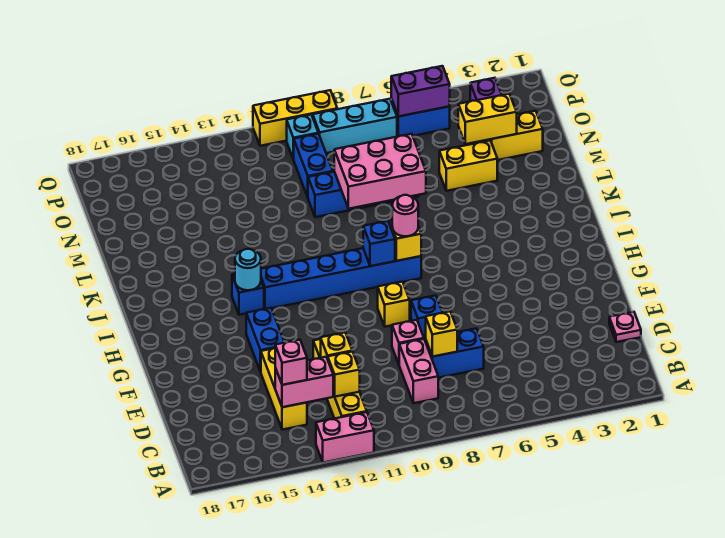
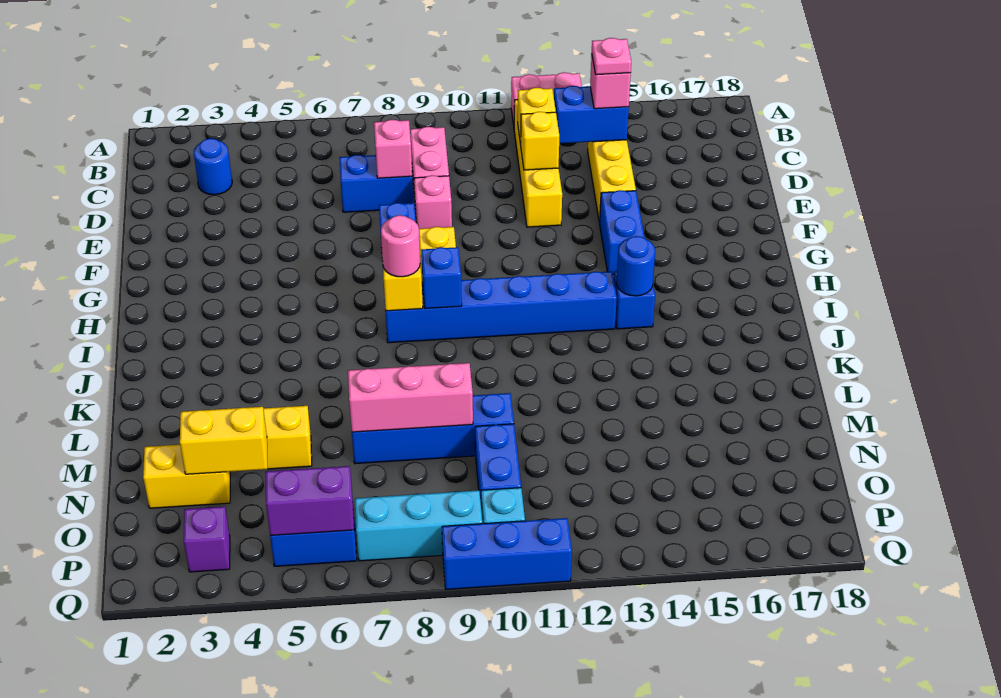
none -> blue 1x1 round brick [194,138,232,195]
pink 1x2 brick [275,357,333,407] -> blue 1x2 brick [554,86,629,144]
pink 1x1 plate [609,312,641,342] -> pink 1x1 plate moved to [592,38,631,75]
yellow 1x1 brick [426,311,457,357] -> pink 1x1 brick [374,120,412,178]
cyan 1x1 round brick [235,249,261,290] -> blue 1x1 round brick [616,236,655,296]
pink 2x3 brick [334,134,426,209] -> pink 1x3 brick [348,363,473,432]
yellow 1x3 brick [253,90,337,146] -> blue 1x3 brick [442,518,572,589]

